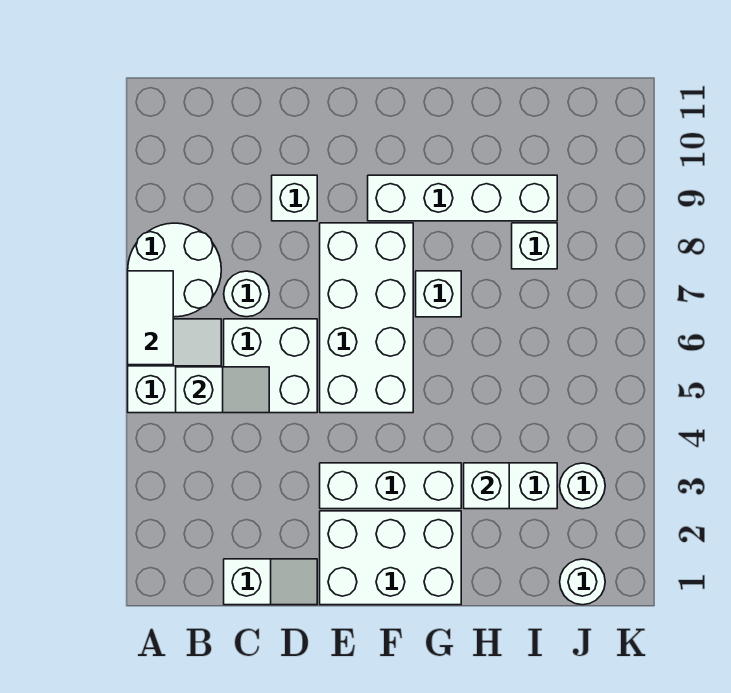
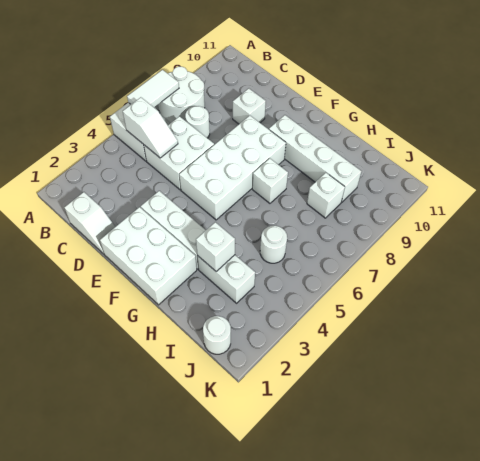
white 1x1 round brick [560,463,605,509] -> white 1x1 round brick moved to [260,226,287,263]

